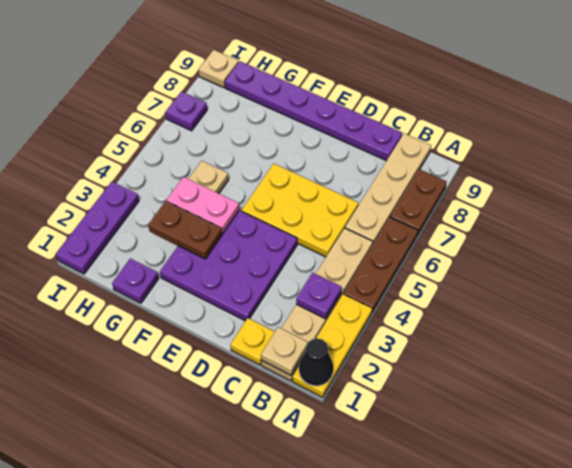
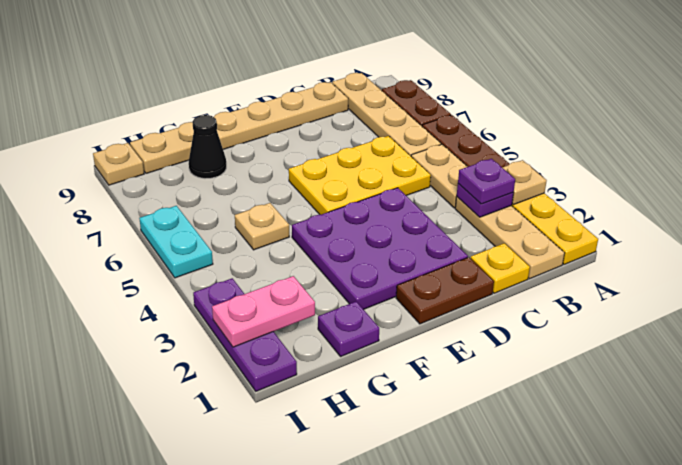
black 1x1 cone [299,338,333,386] -> black 1x1 cone moved to [189,115,226,179]
tan 1x1 plate [261,327,308,375] -> tan 1x1 plate moved to [502,160,547,205]
purple 1x6 plate [225,61,402,161] -> tan 1x6 plate [130,82,348,173]
brown 1x2 plate [148,201,222,259] -> brown 1x2 plate moved to [396,257,494,324]
pink 1x2 plate [167,177,239,234] -> pink 1x2 plate moved to [212,276,315,347]
none -> cyan 1x2 plate [139,206,213,278]
purple 1x1 plate [165,92,207,131] -> purple 1x1 plate moved to [458,159,515,204]

